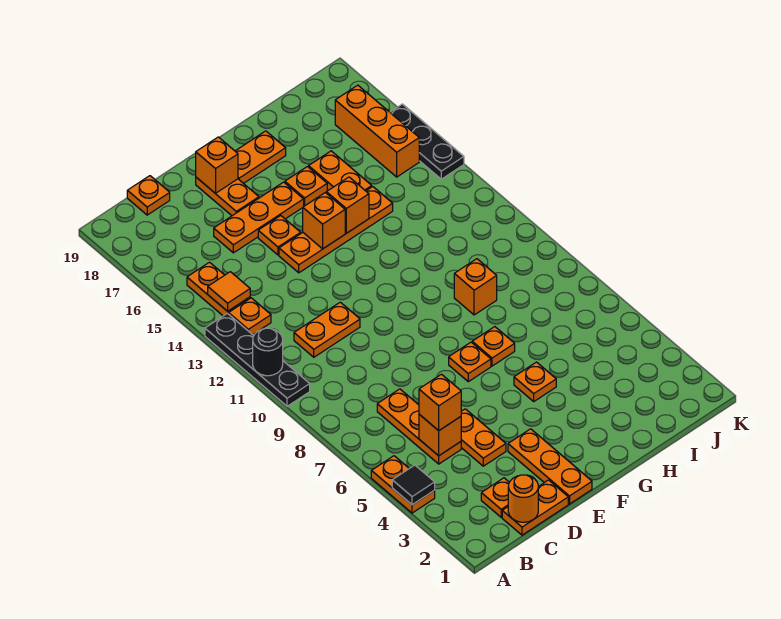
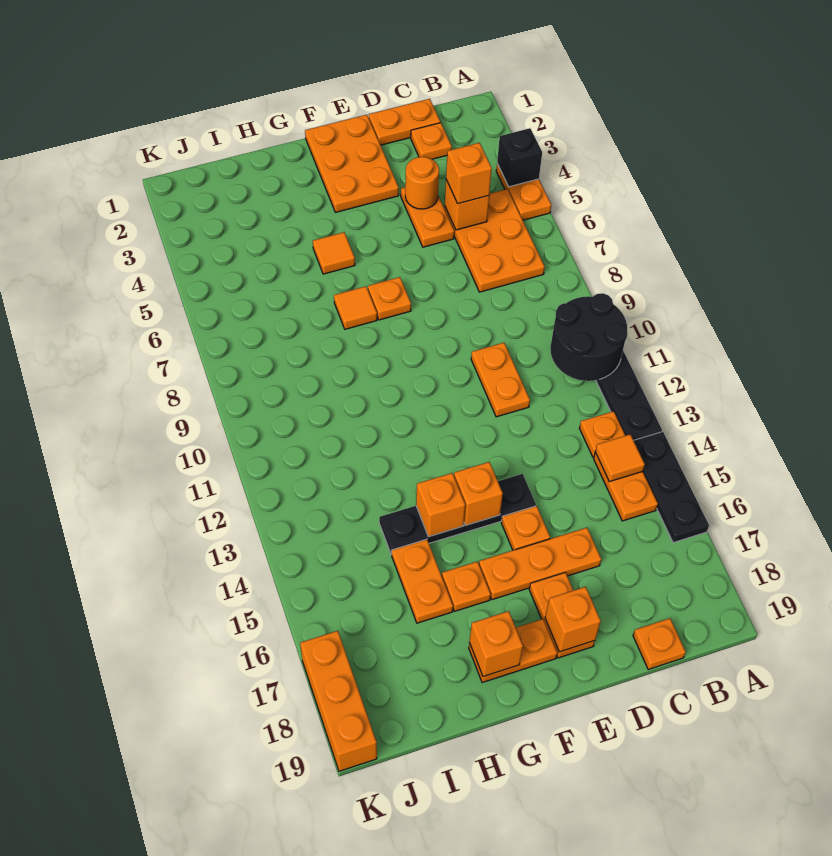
black 1x1 tile [392,465,435,505] -> black 1x1 brick [497,128,542,187]
black 1x1 round brick [253,328,283,376] -> black 2x2 round brick [551,293,628,381]
orange 1x1 round brick [508,475,538,522] -> orange 1x1 round brick moved to [405,157,439,209]
orange 1x3 plate [377,389,461,464] -> orange 2x3 plate [445,189,545,292]
orange 1x2 plate [294,302,360,357] -> orange 1x2 plate turned to [471,343,530,417]
orange 1x3 plate [508,429,592,504] -> orange 2x3 plate [305,115,399,212]
orange 1x4 plate [279,187,393,273] -> black 1x4 plate [379,474,536,555]
orange 1x1 plate [514,362,556,401] -> orange 1x1 tile [313,232,355,274]
orange 1x1 plate [472,327,515,366] -> orange 1x1 tile [334,286,377,329]
orange 1x1 brick [454,259,497,315] -> orange 1x1 brick moved to [469,611,523,677]
orange 1x3 brick [335,85,419,177] -> orange 1x3 brick moved to [300,631,377,771]
black 1x3 plate [390,104,464,179] -> black 1x3 plate moved to [634,432,709,543]

